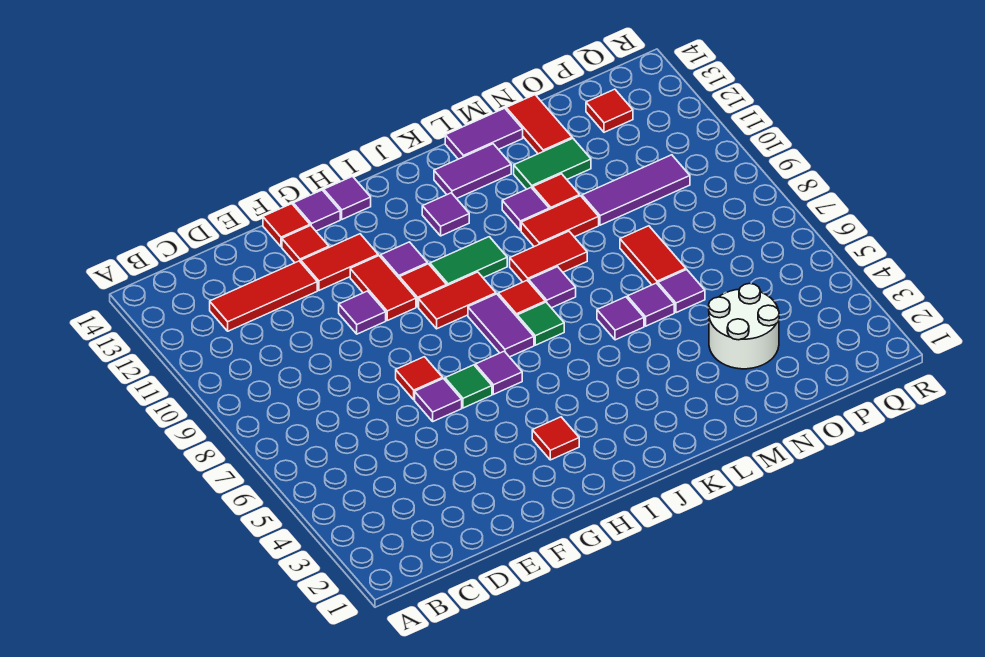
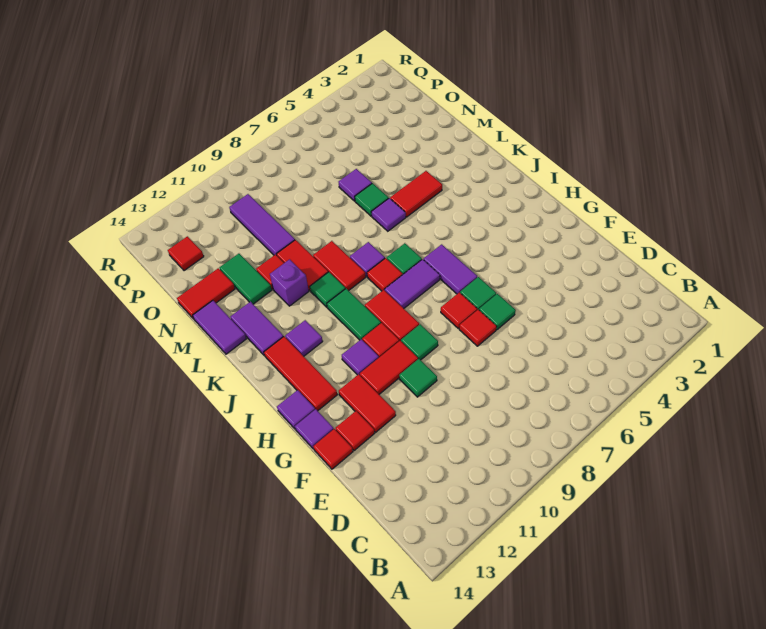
red 1x3 tile [210,261,317,331] -> red 1x3 tile moved to [264,337,337,411]
purple 1x1 tile [415,379,462,421] -> green 1x1 tile [479,294,516,330]
purple 1x1 tile [339,291,386,334] -> green 1x1 tile [399,359,437,397]
none -> green 1x1 tile [401,324,438,360]
red 1x1 tile [532,417,579,460] -> red 1x1 tile moved to [441,292,477,328]
purple 1x1 tile [475,351,522,394] -> purple 1x2 tile [424,244,477,294]
none -> green 1x1 tile [310,272,345,307]
purple 1x1 tile [502,188,549,231] -> purple 1x1 brick [270,259,309,306]
purple 1x1 tile [627,283,674,326] -> green 1x1 tile [355,183,389,216]
white 2x2 round brick [709,283,779,369] -> none
red 1x2 tile [620,226,686,285] -> red 1x2 tile moved to [390,171,442,217]

